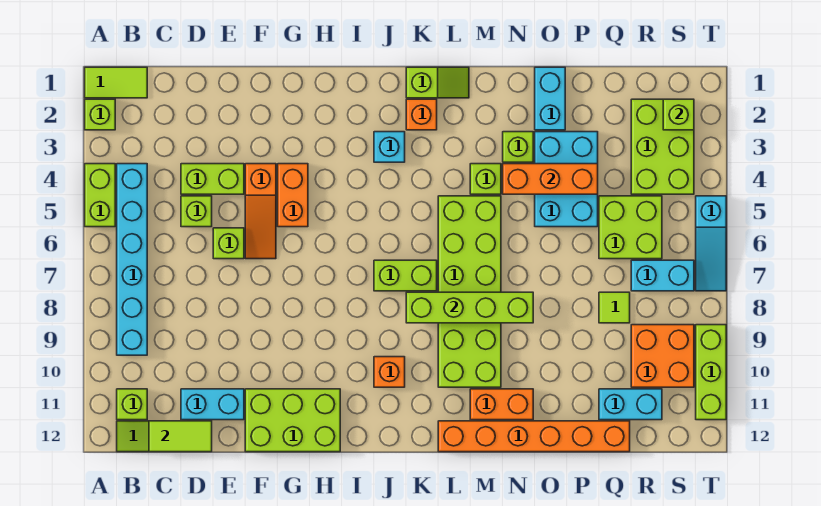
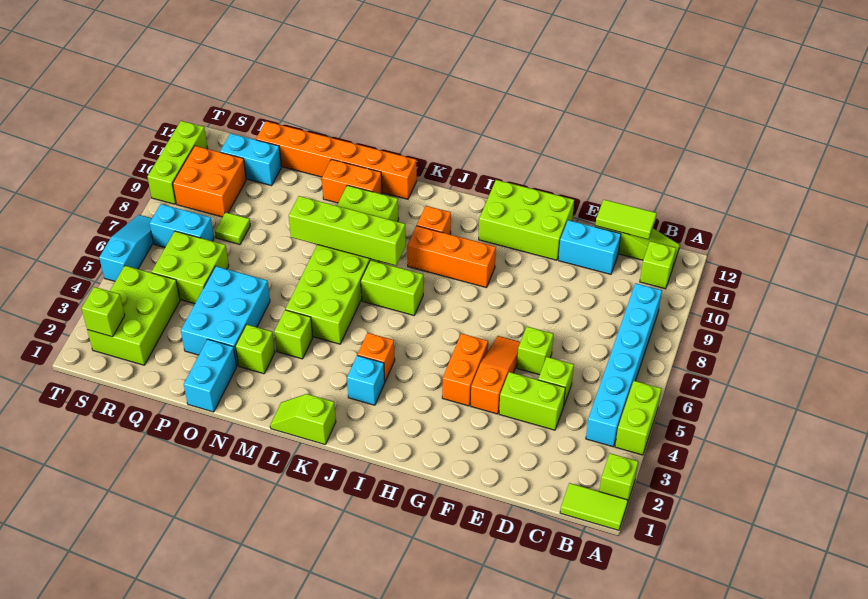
orange 1x1 brick [406,99,437,130] -> orange 1x1 brick moved to [358,333,395,381]
orange 1x3 brick [503,164,598,194] -> orange 1x3 brick moved to [407,226,496,288]

